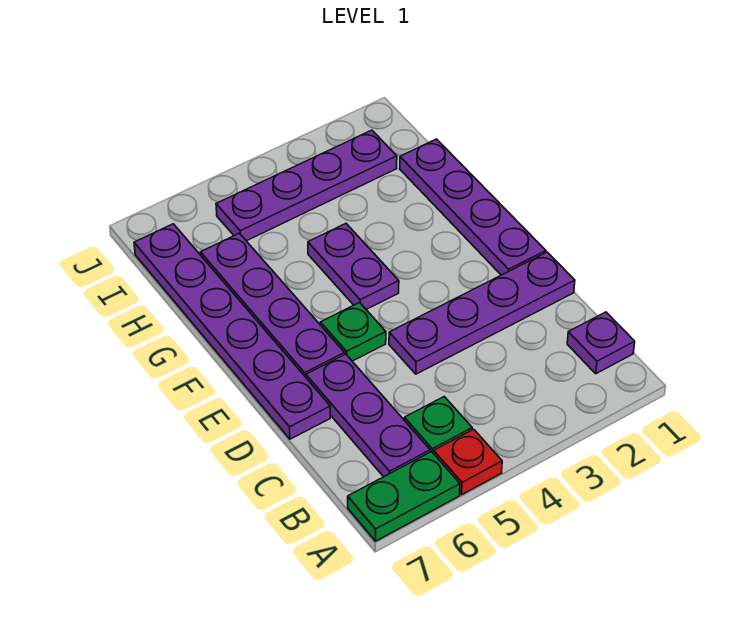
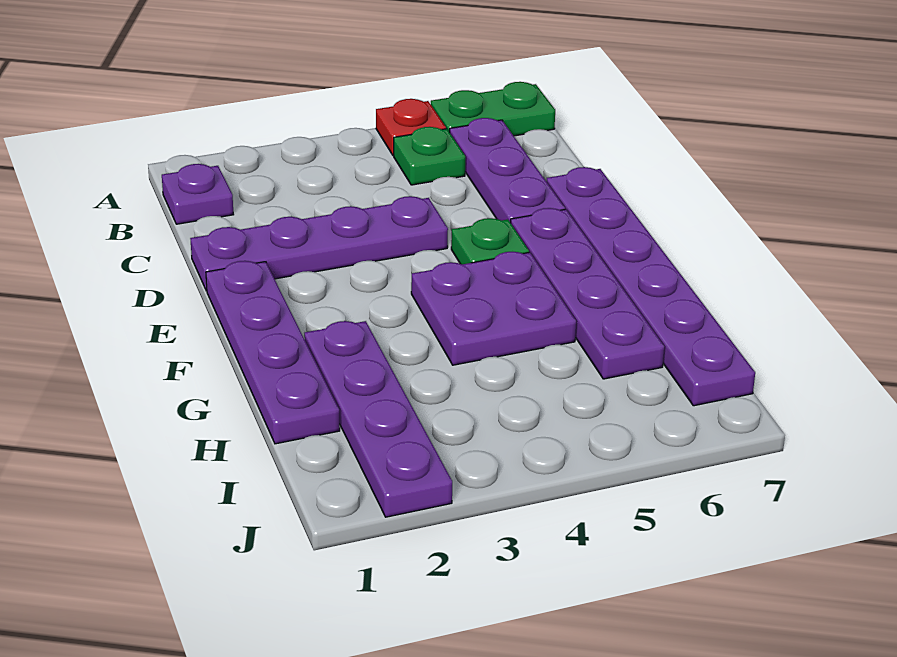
purple 1x2 plate [308,224,399,309] -> purple 2x2 plate [411,252,576,365]
purple 1x4 plate [216,130,397,241] -> purple 1x4 plate turned to [304,321,452,517]

